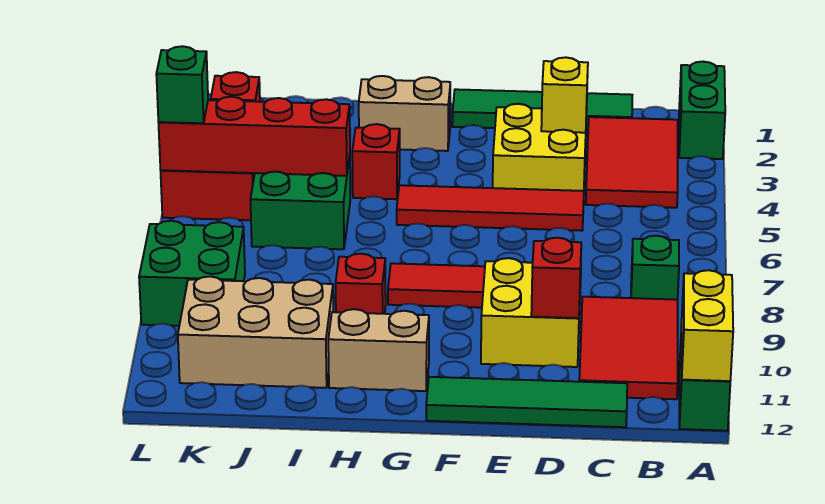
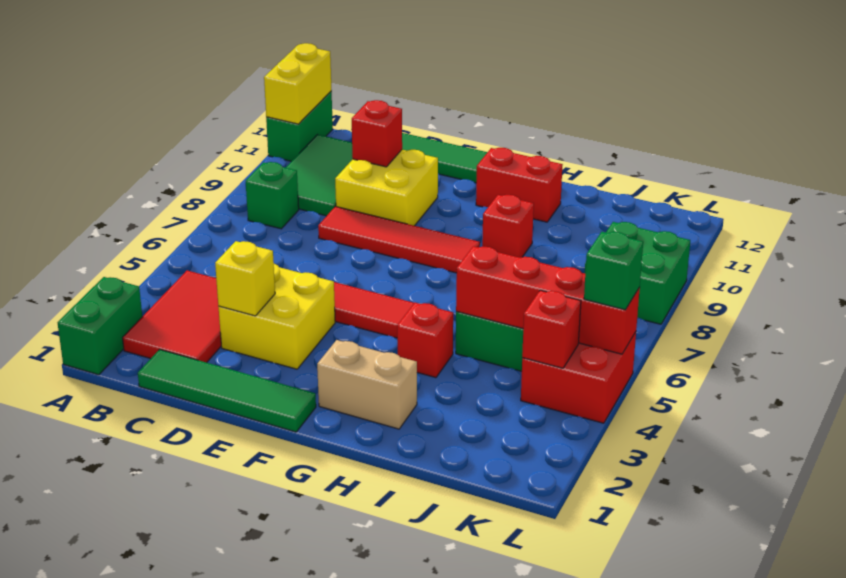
red 2x3 tile [579,297,678,399] -> green 2x3 tile [286,135,353,216]
tan 1x2 brick [328,309,429,391] -> red 1x2 brick [476,148,563,222]
tan 2x3 brick [178,276,333,388] -> none

